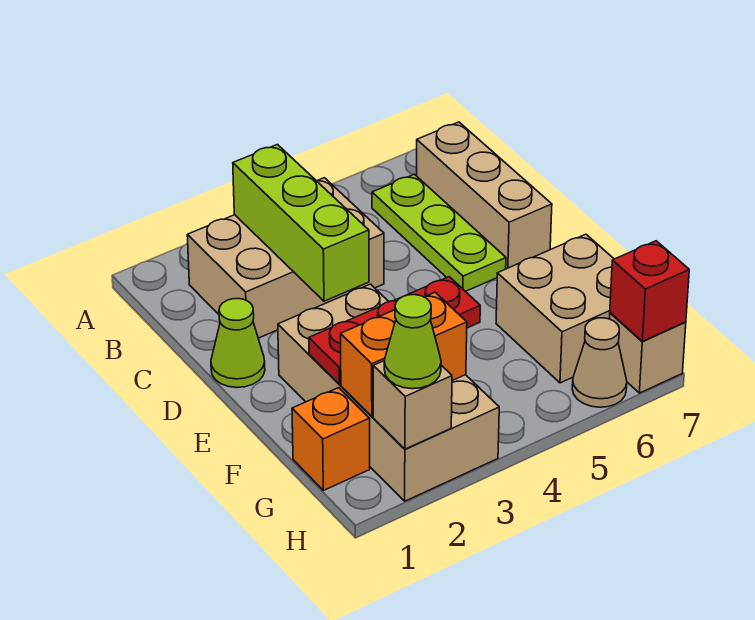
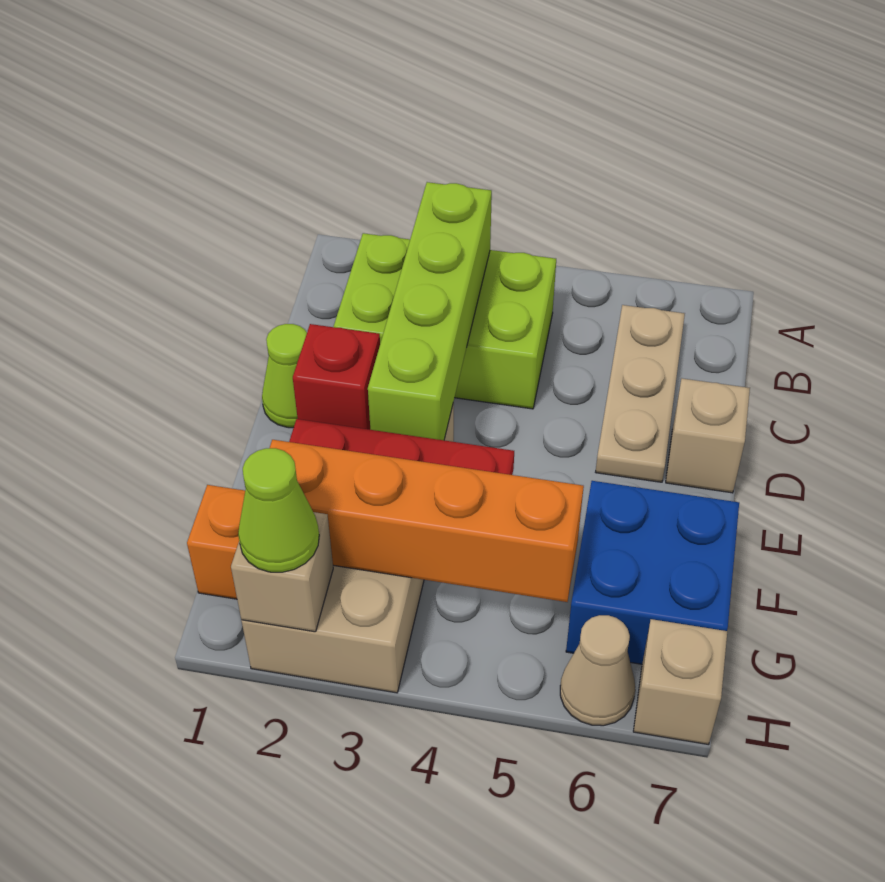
tan 2x3 brick [187,178,384,338] -> lime 2x3 brick [334,233,556,409]
lime 1x3 brick [233,145,369,301] -> lime 1x4 brick [368,182,492,440]
lime 1x3 plate [372,174,506,291] -> tan 1x3 plate [596,305,685,482]
tan 1x3 brick [417,122,552,269] -> tan 1x1 brick [666,378,750,493]
tan 2x2 brick [496,234,614,383] -> blue 2x2 brick [566,481,739,664]
orange 1x2 brick [341,293,467,416] -> orange 1x4 brick [270,440,584,602]
red 1x1 brick [610,241,689,341] -> red 1x1 brick moved to [293,324,380,430]

